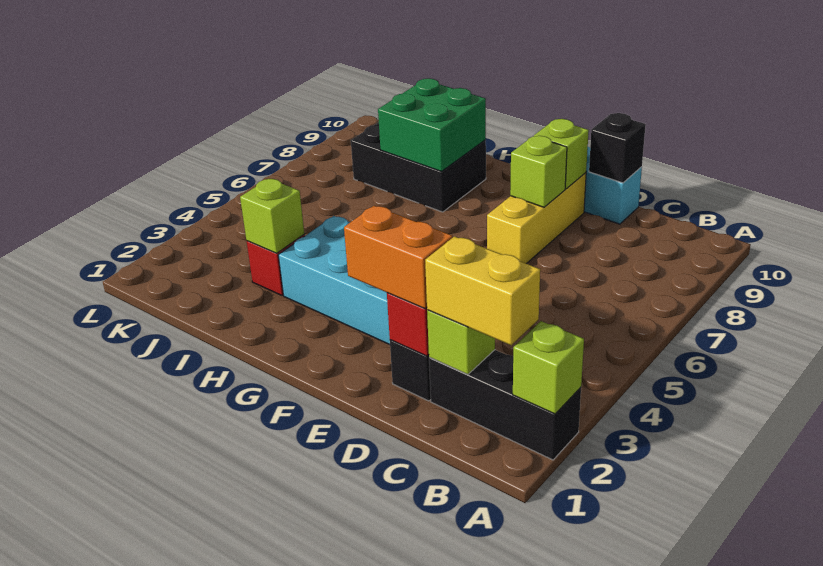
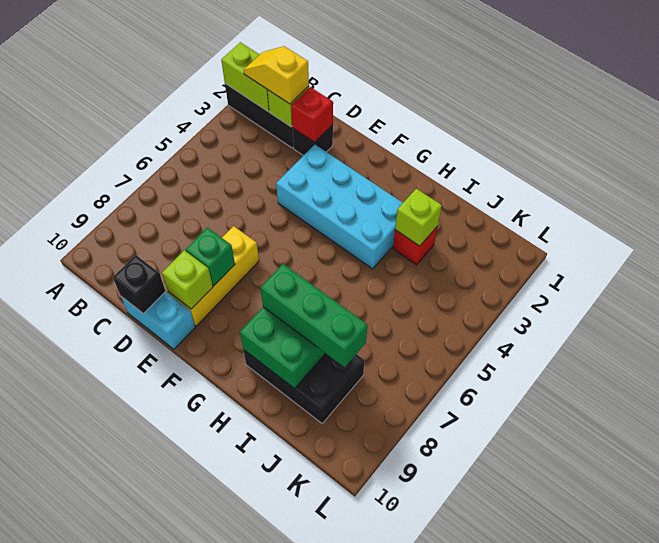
lime 1x1 brick [513,321,584,414] -> lime 1x2 brick [221,42,269,111]
yellow 1x2 brick [425,236,540,345] -> yellow 1x2 slope [244,46,309,104]
orange 1x2 brick [344,206,453,309] -> none
lime 1x1 brick [510,136,567,207] -> green 1x1 brick [186,228,235,286]
none -> green 1x3 brick [260,264,367,367]

